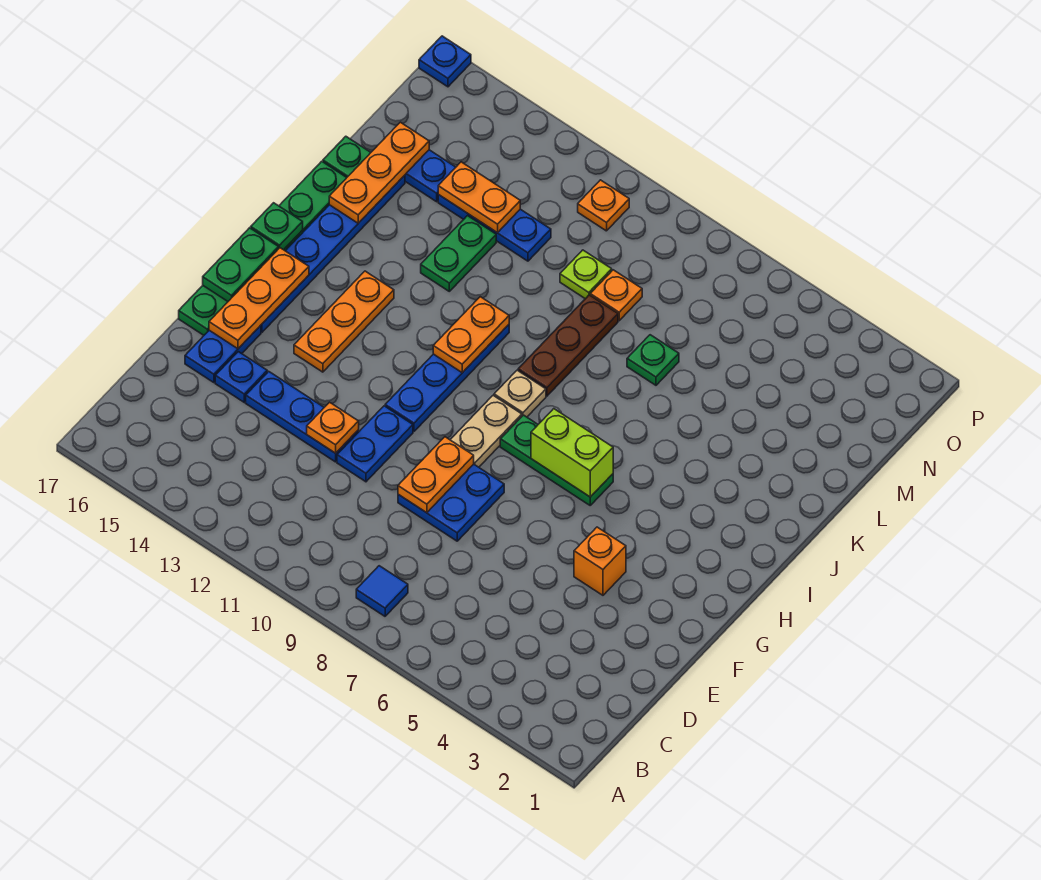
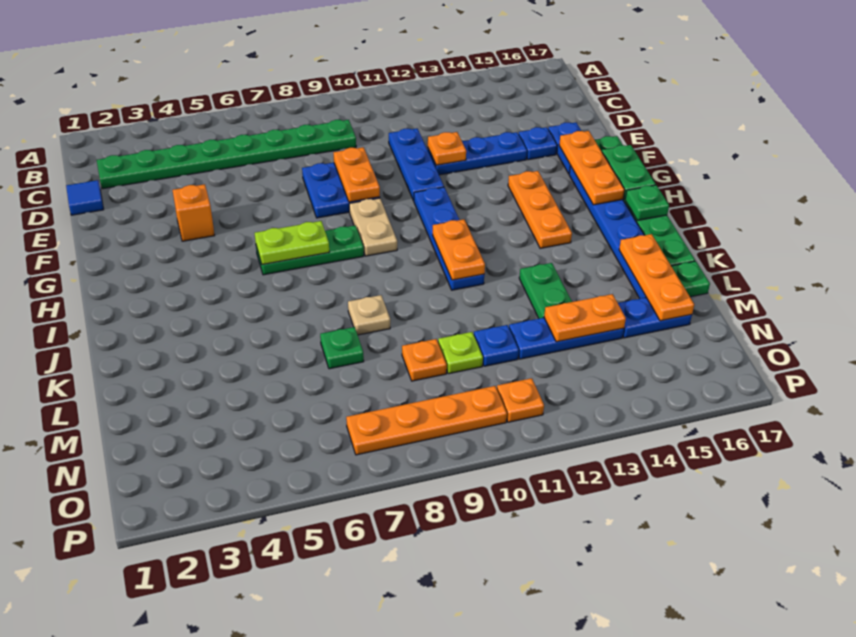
blue 1x1 tile [356,566,408,616] -> blue 1x1 tile moved to [66,180,104,215]
none -> green 1x8 plate [97,120,356,189]
blue 1x2 plate [337,406,413,482] -> blue 1x3 plate [389,129,444,201]
lime 1x2 brick [531,409,613,497] -> lime 1x2 plate [255,221,329,265]
tan 1x1 plate [494,370,546,417] -> tan 1x1 plate moved to [348,295,390,335]
brown 1x3 plate [518,295,618,396] -> none
none -> orange 1x4 plate [346,386,507,455]
blue 1x1 plate [419,36,471,87] -> blue 1x1 plate moved to [474,325,519,366]

